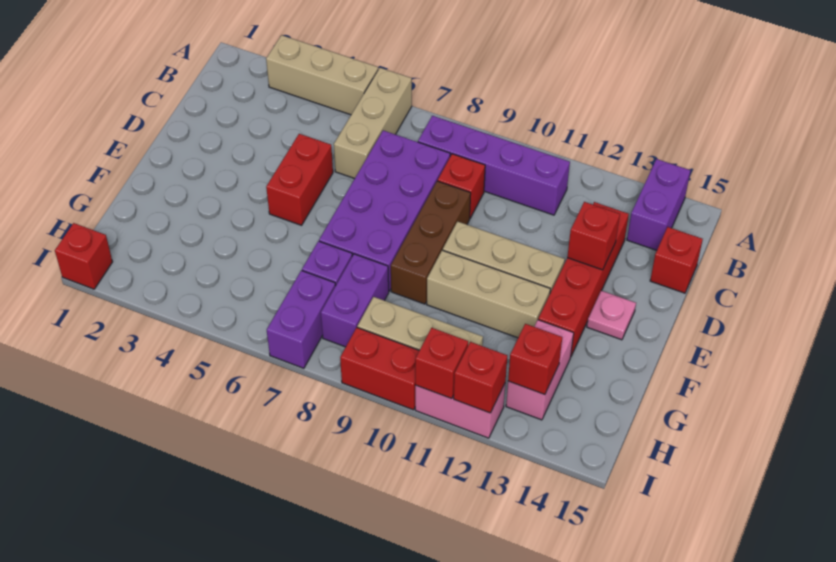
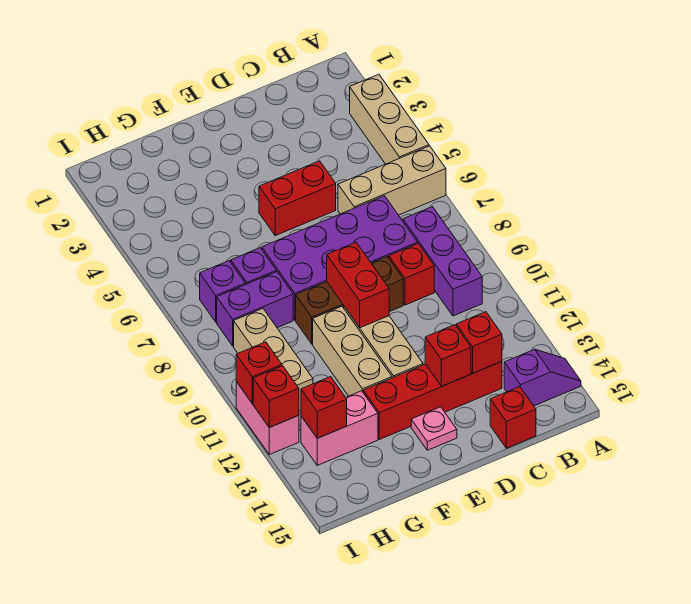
purple 1x2 brick [627,159,691,250] -> purple 1x2 slope [504,349,581,406]
purple 1x4 brick [418,116,570,215] -> purple 1x3 brick [403,207,482,316]
purple 1x2 brick [267,270,336,368] -> purple 1x1 brick [200,261,245,322]
red 1x1 brick [55,223,112,289] -> red 1x1 brick moved to [456,312,502,373]
red 1x2 brick [340,328,419,410] -> red 1x2 brick moved to [327,242,389,328]

